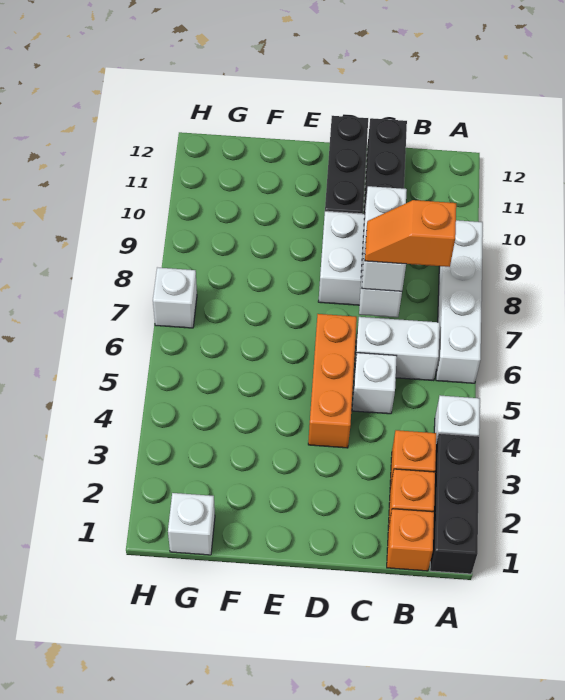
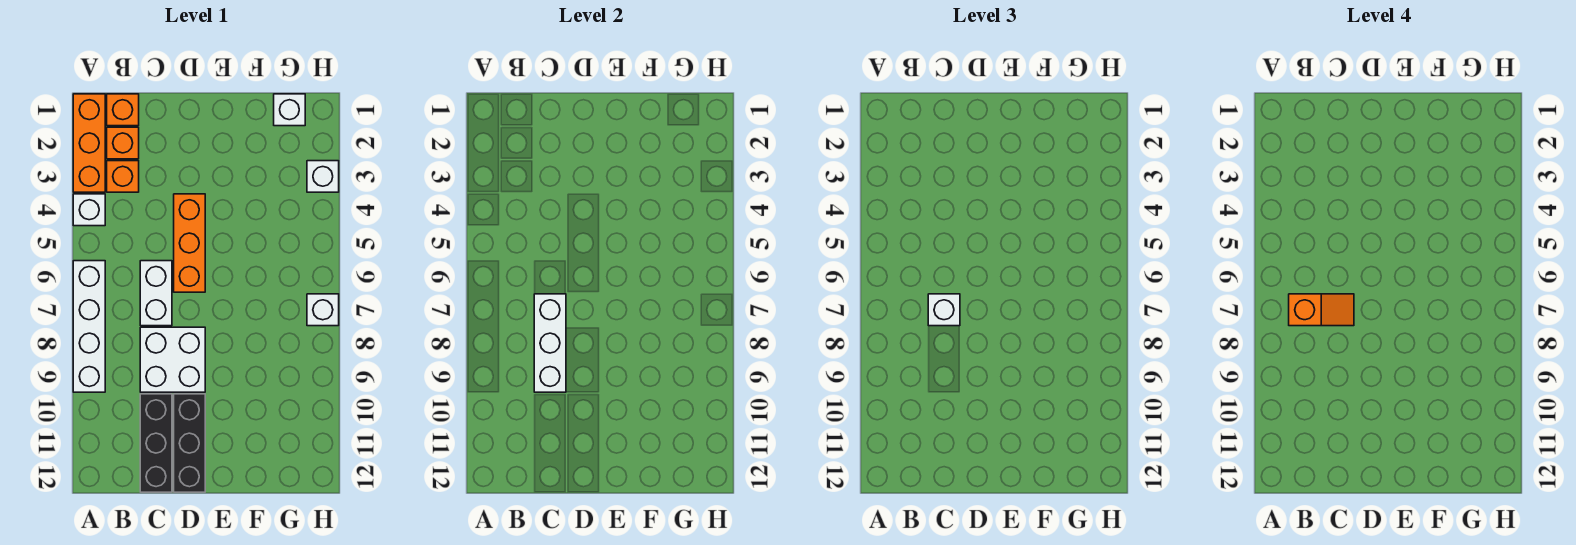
black 1x3 brick [430,433,479,574] -> orange 1x3 brick [73,94,105,192]
white 1x2 brick [354,317,440,381] -> white 1x2 brick turned to [140,261,172,326]
white 1x1 brick [352,353,397,414] -> white 1x1 brick moved to [307,161,339,192]

